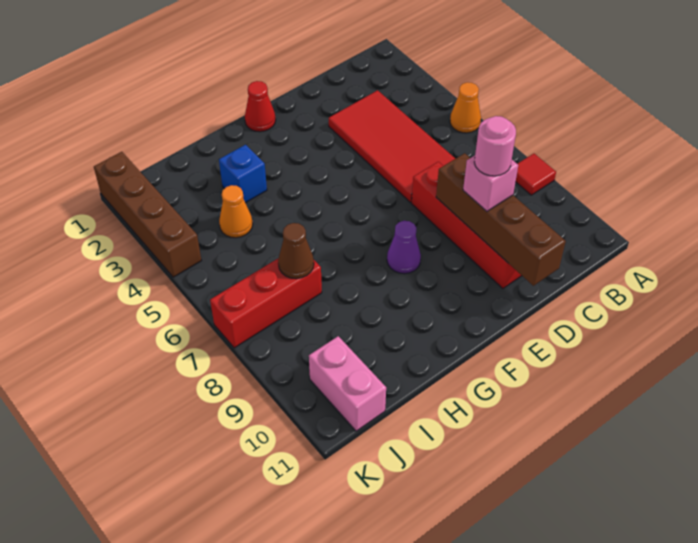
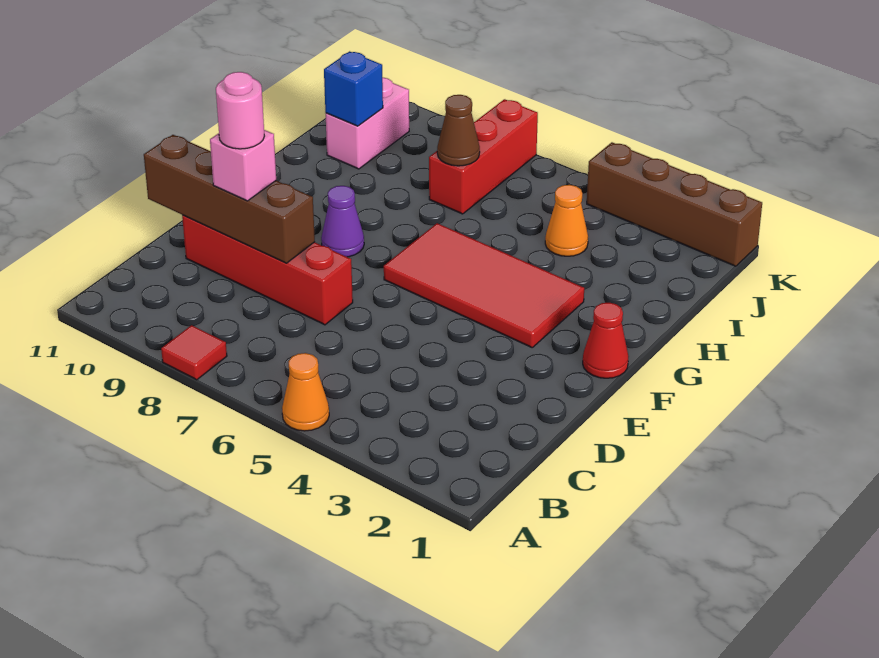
red 2x4 tile [329,90,455,202] -> red 2x4 tile moved to [384,223,584,347]
blue 1x1 brick [219,145,267,203] -> blue 1x1 brick moved to [324,51,383,126]
pink 1x2 brick [309,336,386,431] -> pink 1x2 brick turned to [325,77,409,169]

